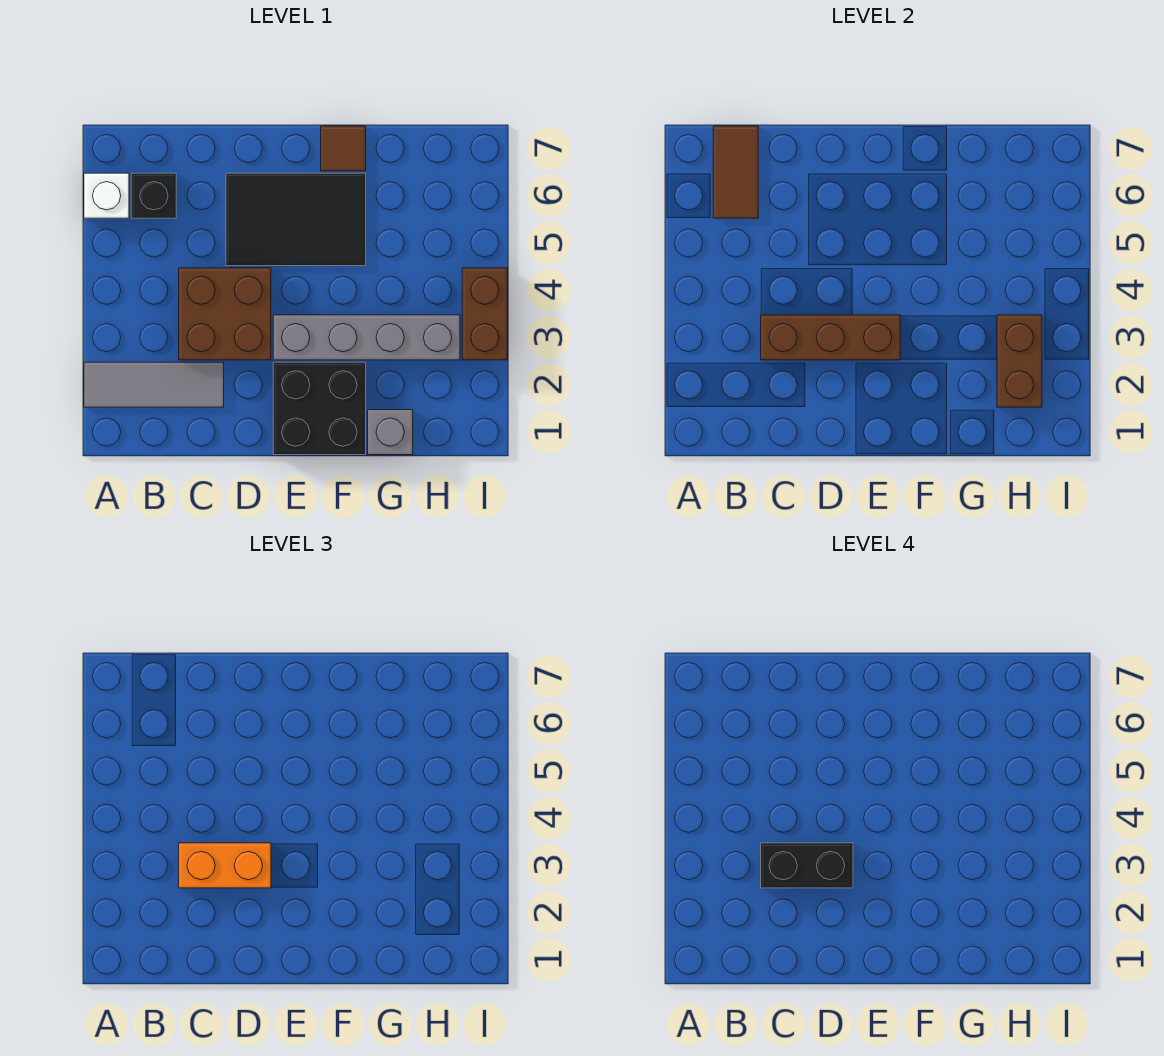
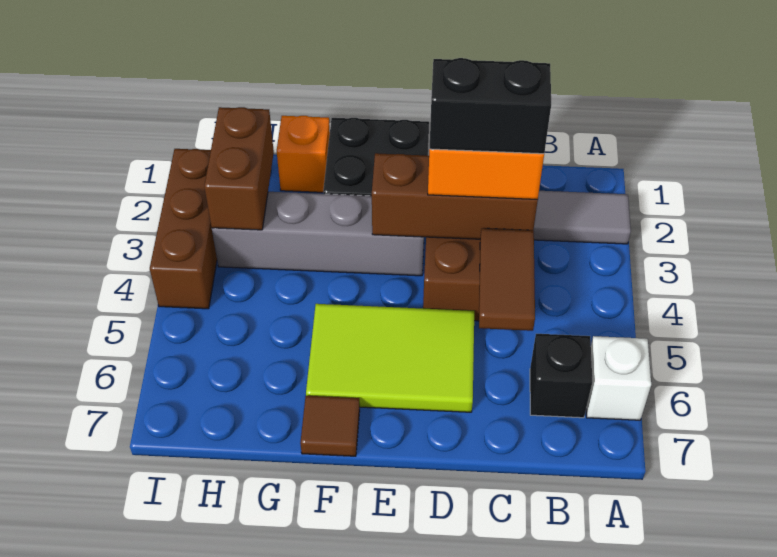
brown 1x2 tile [713,126,758,218] -> brown 1x2 tile moved to [479,228,535,331]
black 2x3 tile [226,173,366,266] -> lime 2x3 tile [306,304,474,412]
grey 1x1 brick [368,410,413,455] -> orange 1x1 brick [277,116,330,192]
brown 1x2 brick [462,268,507,360] -> brown 1x3 brick [150,149,217,309]

